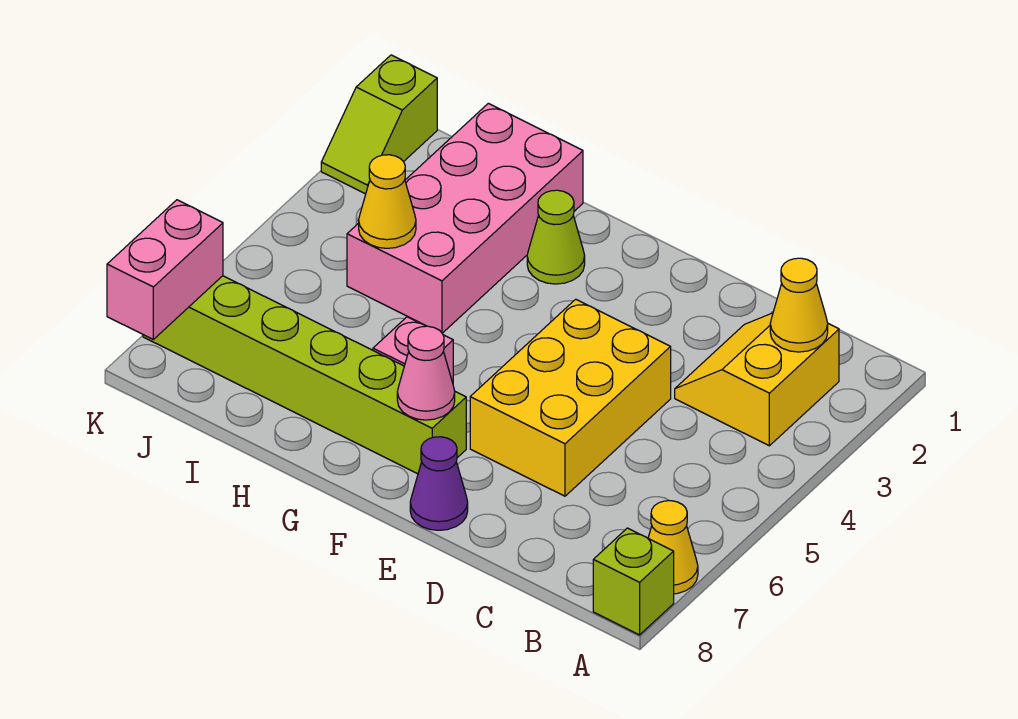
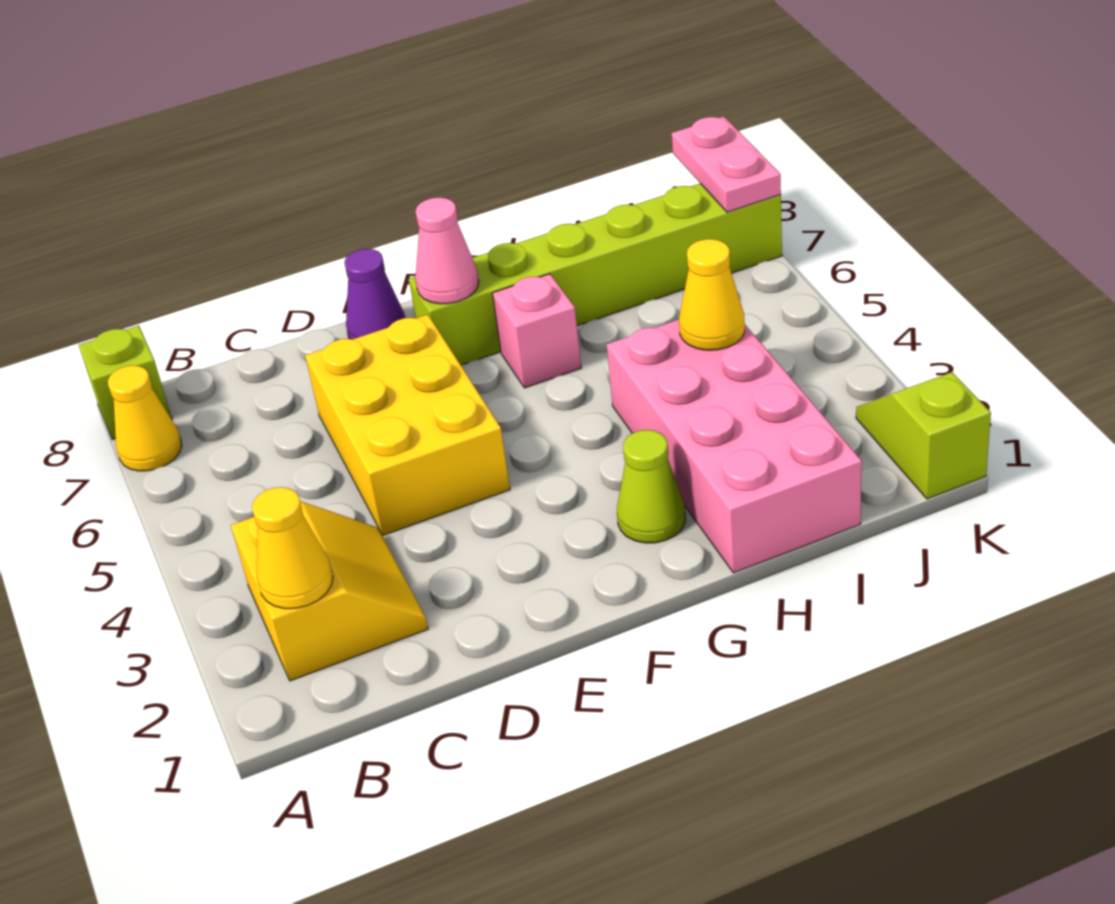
pink 1x2 brick [107,200,223,339] -> pink 1x2 plate [672,116,781,212]

